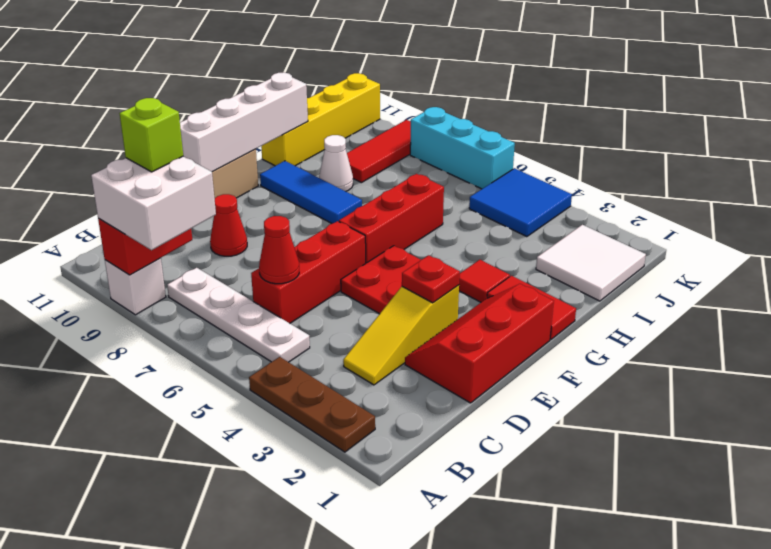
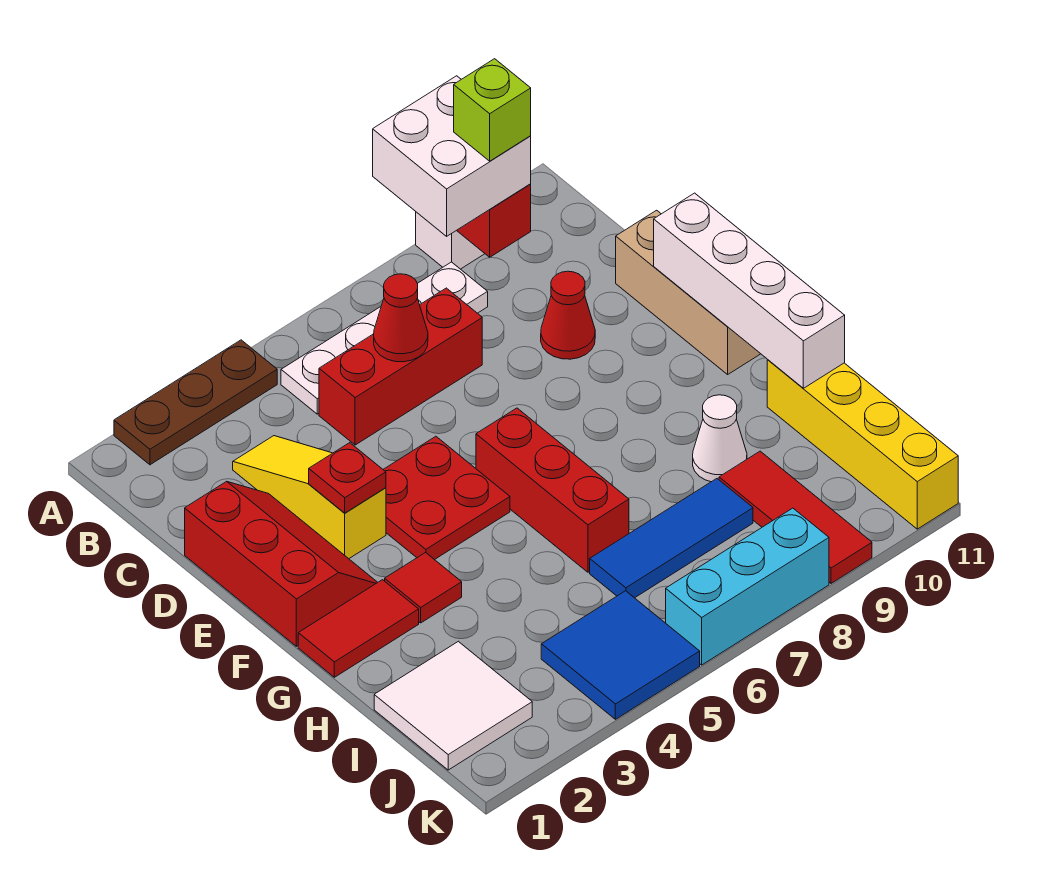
red 1x3 brick [251,221,366,323] -> red 1x3 brick turned to [319,288,482,445]
blue 1x3 tile [260,161,362,224] -> blue 1x3 tile moved to [590,479,753,598]

